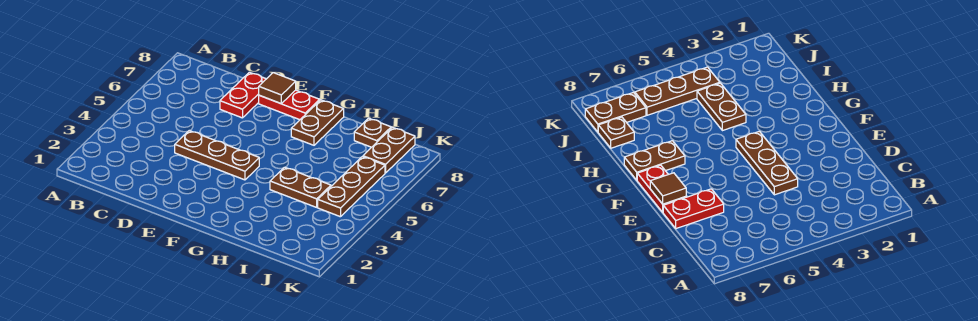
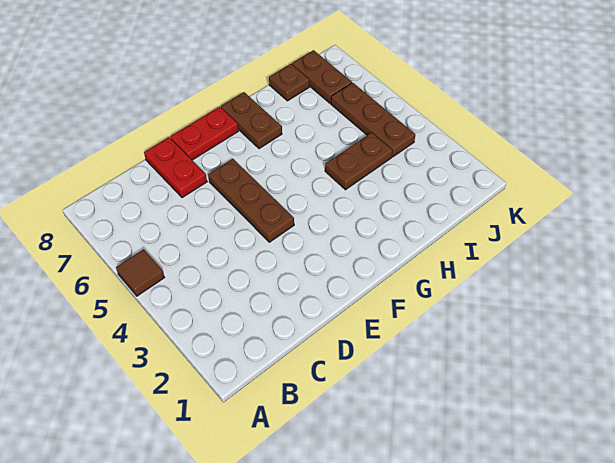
brown 1x3 plate [175,131,259,180] -> brown 1x3 plate turned to [208,159,294,242]
brown 1x1 tile [259,73,296,103] -> brown 1x1 tile moved to [116,249,164,296]

